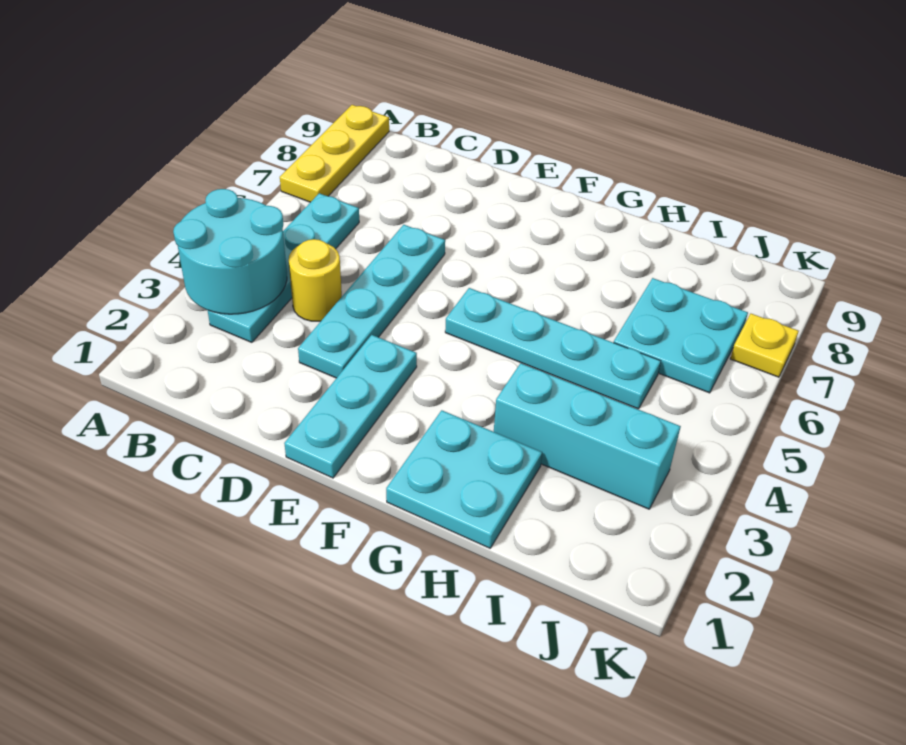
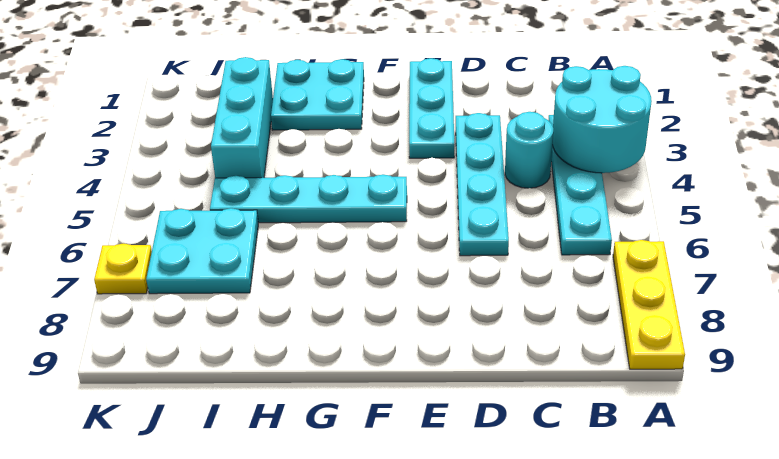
yellow 1x1 round brick [289,239,342,321] -> cyan 1x1 round brick [505,112,553,188]
cyan 1x3 brick [494,363,681,509] -> cyan 1x3 brick turned to [211,57,273,178]

